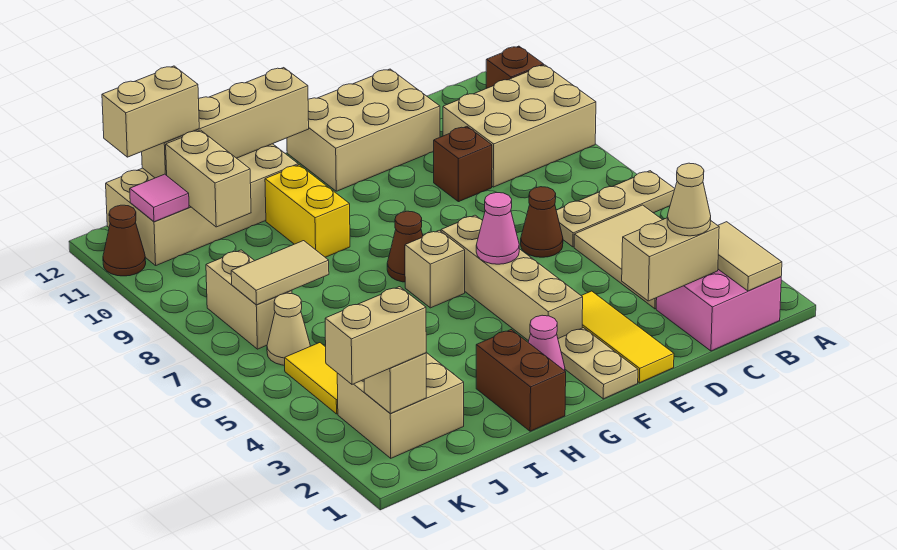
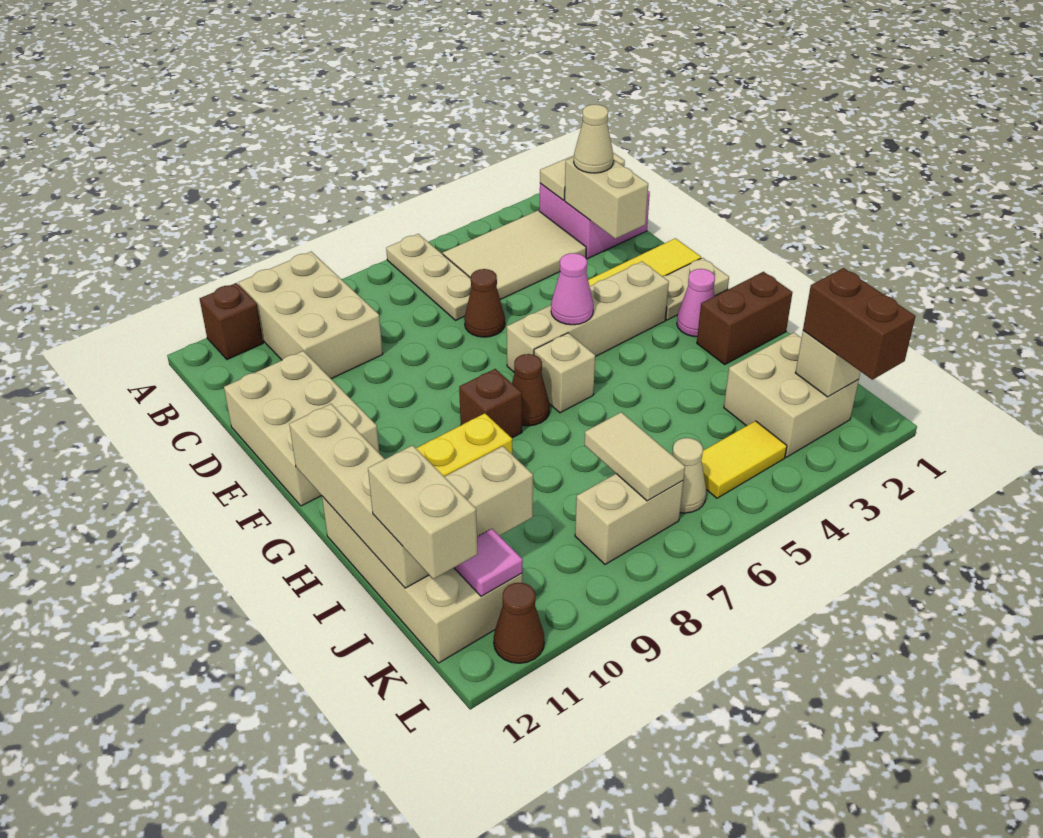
brown 1x1 brick [434,127,492,202] -> brown 1x1 brick moved to [459,369,522,438]
tan 1x2 brick [325,287,426,384] -> brown 1x2 brick [803,268,916,380]

